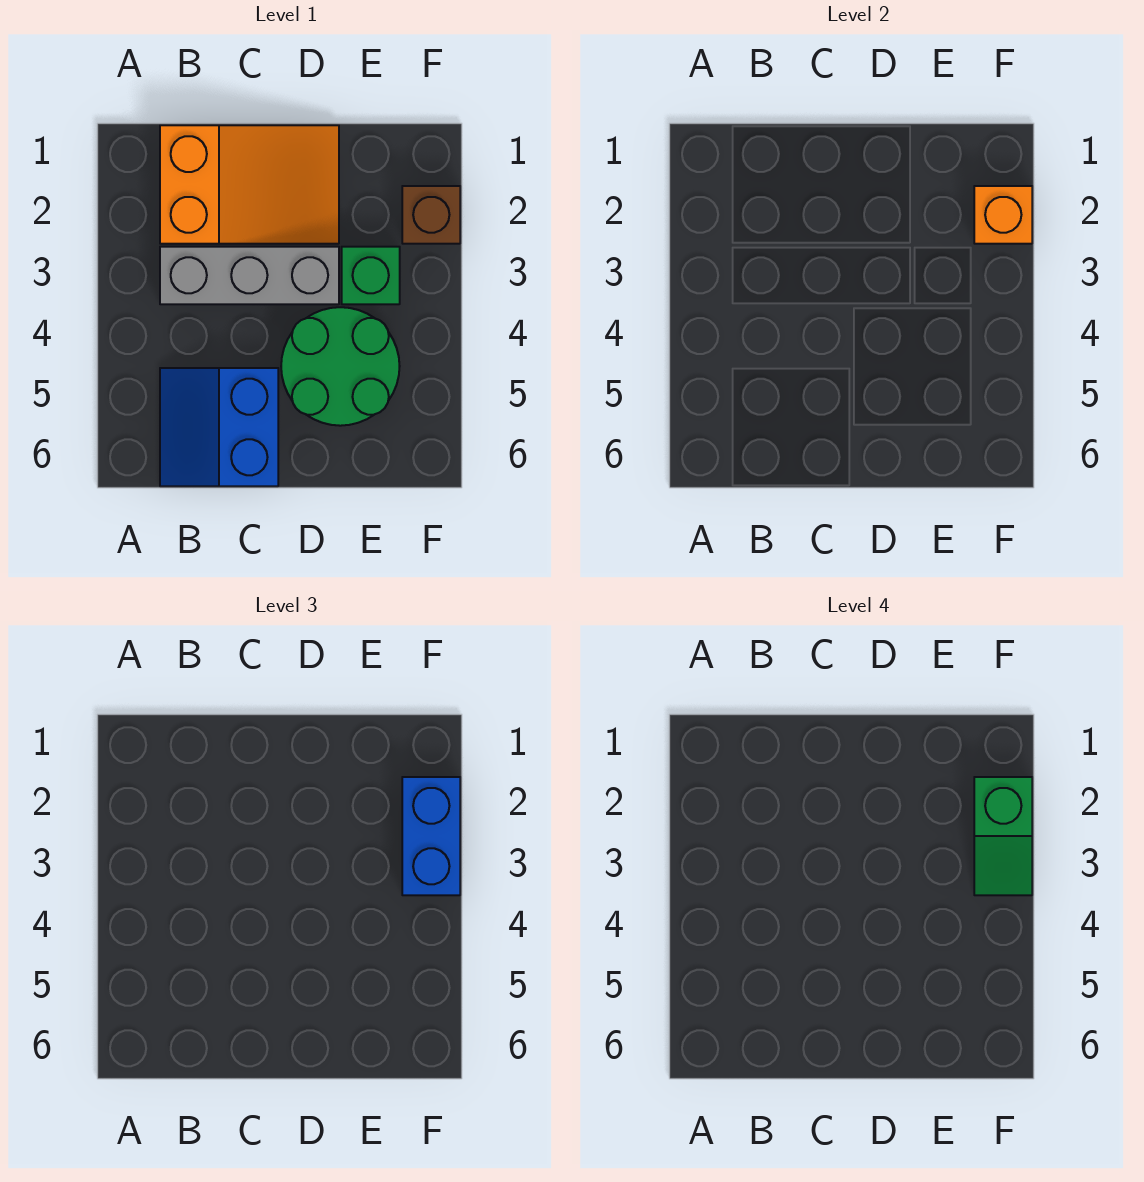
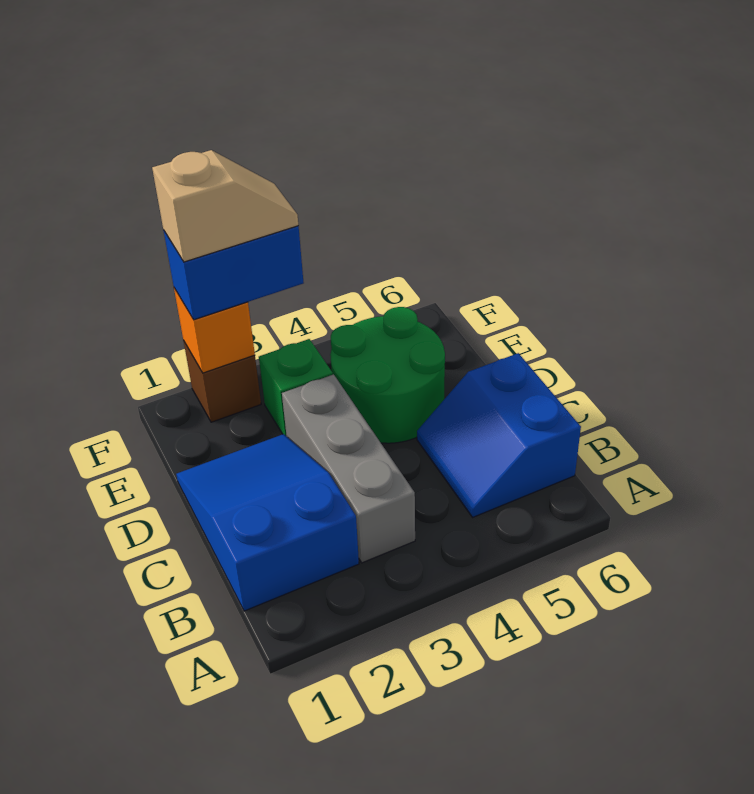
orange 2x3 slope [160,125,339,244] -> blue 2x3 slope [176,434,359,611]
blue 2x2 slope [160,368,278,486] -> blue 2x2 slope turned to [417,353,581,517]
green 1x2 slope [974,777,1032,895] -> tan 1x2 slope [152,150,298,262]

